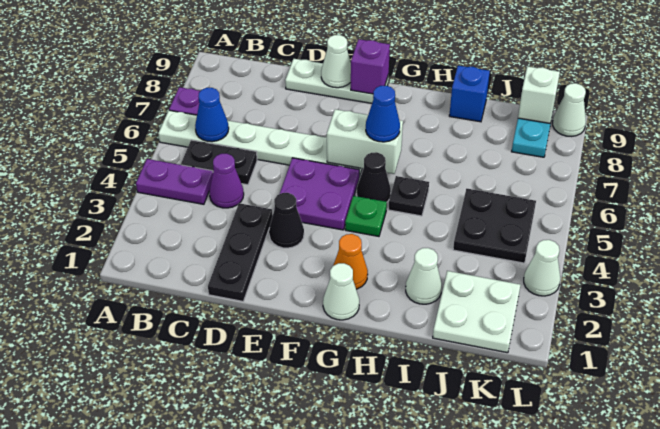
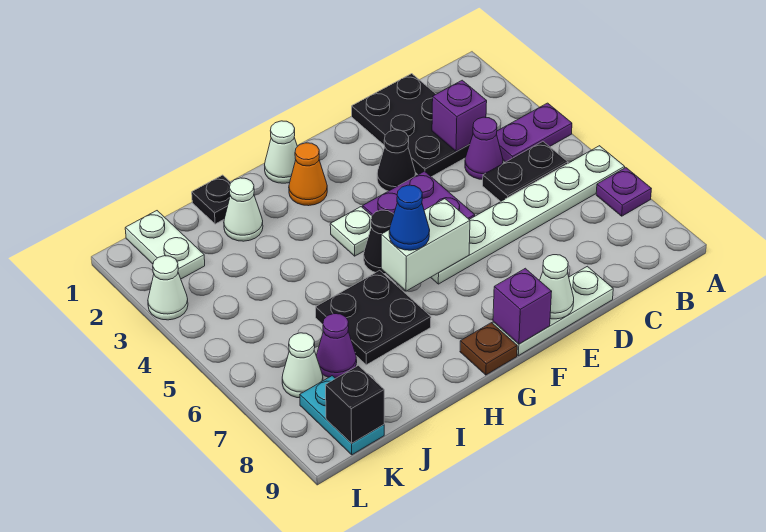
blue 1x1 cone [195,88,229,142] -> none
none -> purple 1x1 brick [432,80,487,152]
black 1x3 plate [208,203,273,301] -> black 2x3 plate [352,74,469,177]
green 1x1 plate [345,196,387,236] -> white 1x1 plate [330,207,372,256]
none -> brown 1x1 plate [460,323,517,375]
black 1x1 plate [388,176,429,216] -> black 1x1 plate moved to [192,175,231,224]
blue 1x1 brick [449,66,490,122] -> none
white 2x2 plate [433,271,520,353] -> white 1x2 plate [125,211,205,279]
black 2x2 plate [453,189,536,263] -> black 2x2 plate moved to [316,270,431,365]
none -> purple 1x1 cone [316,314,357,378]
white 1x1 brick [518,66,560,124] -> black 1x1 brick [326,365,384,443]
white 1x1 cone [553,83,586,136] -> white 1x1 cone moved to [282,333,323,398]

